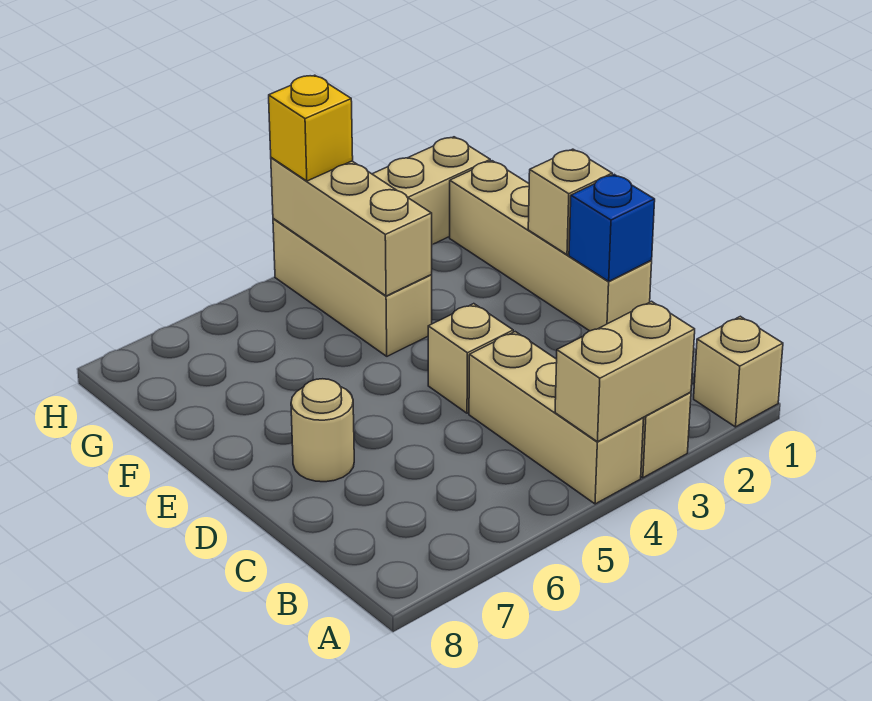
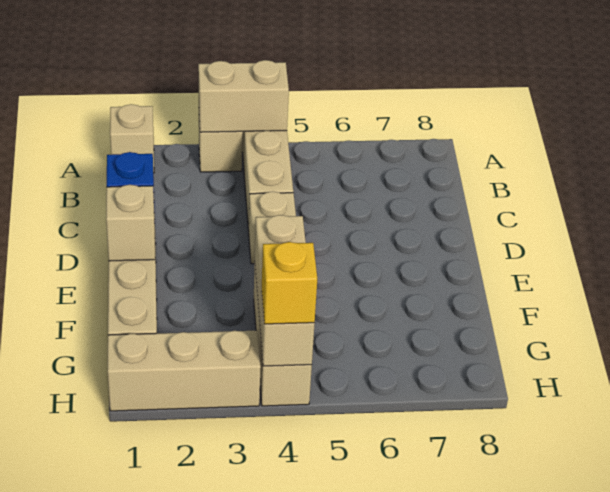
tan 1x1 round brick [291,379,354,482] -> none

